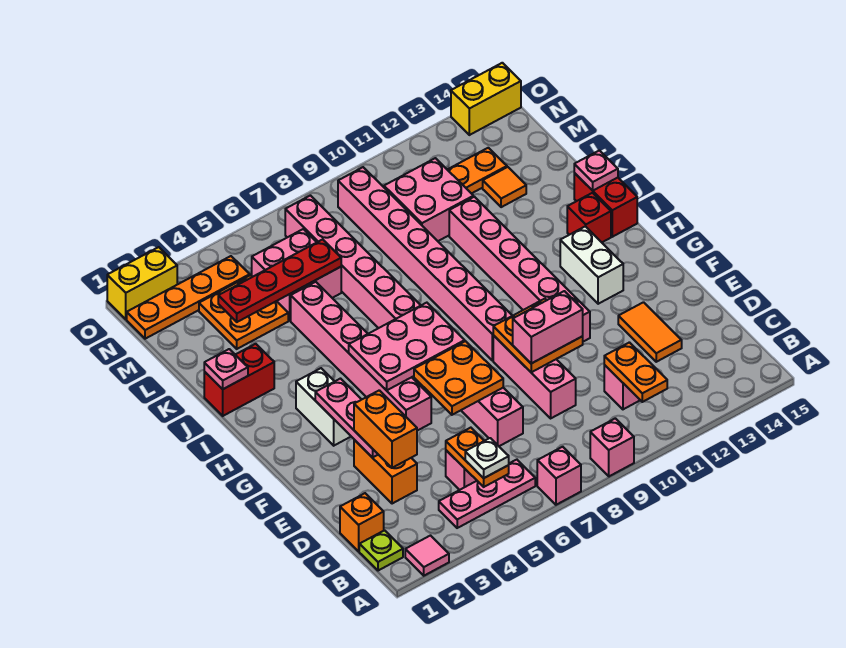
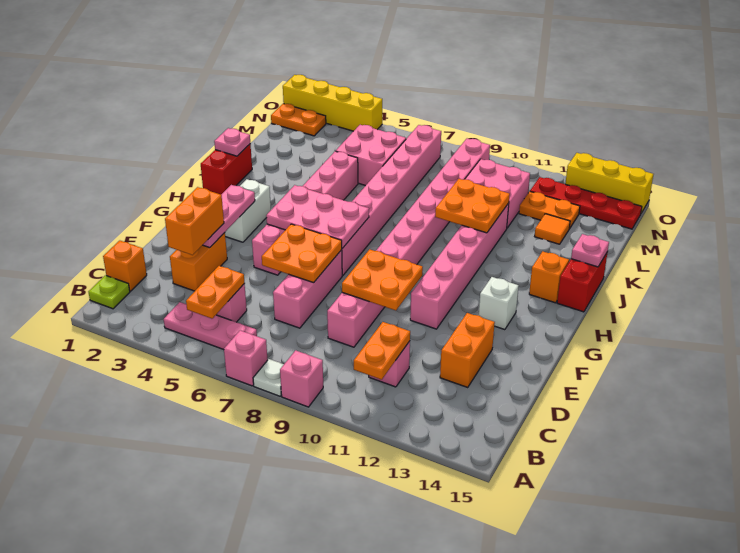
pink 1x1 tile [405,536,449,576] -> none
white 1x1 plate [465,438,509,478] -> white 1x1 plate moved to [253,359,284,396]
orange 1x2 tile [618,302,682,362] -> orange 1x2 brick [440,313,495,387]
pink 1x2 brick [513,291,583,363] -> none
white 1x2 brick [560,226,623,304] -> white 1x1 brick [479,277,519,330]
red 1x1 brick [567,193,611,242] -> orange 1x1 brick [529,251,569,303]
red 1x2 brick [204,344,274,416] -> red 1x2 brick turned to [201,144,252,195]
orange 2x2 plate [199,275,288,349] -> orange 2x2 plate moved to [435,179,510,233]
red 1x4 plate [218,239,341,322] -> red 1x4 plate moved to [530,177,642,229]
orange 1x4 plate [127,256,250,339] -> orange 1x2 plate [271,104,326,136]
yellow 1x2 brick [107,247,177,319] -> yellow 1x4 brick [283,75,382,131]
yellow 1x2 brick [451,63,521,135] -> yellow 1x3 brick [565,153,653,213]

